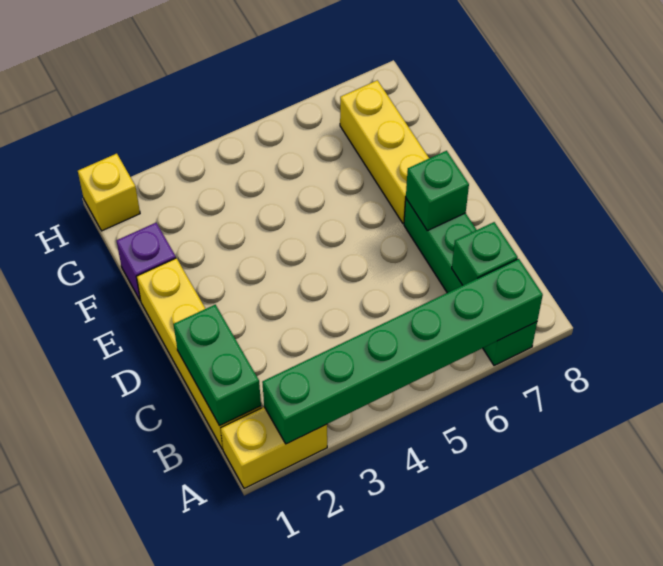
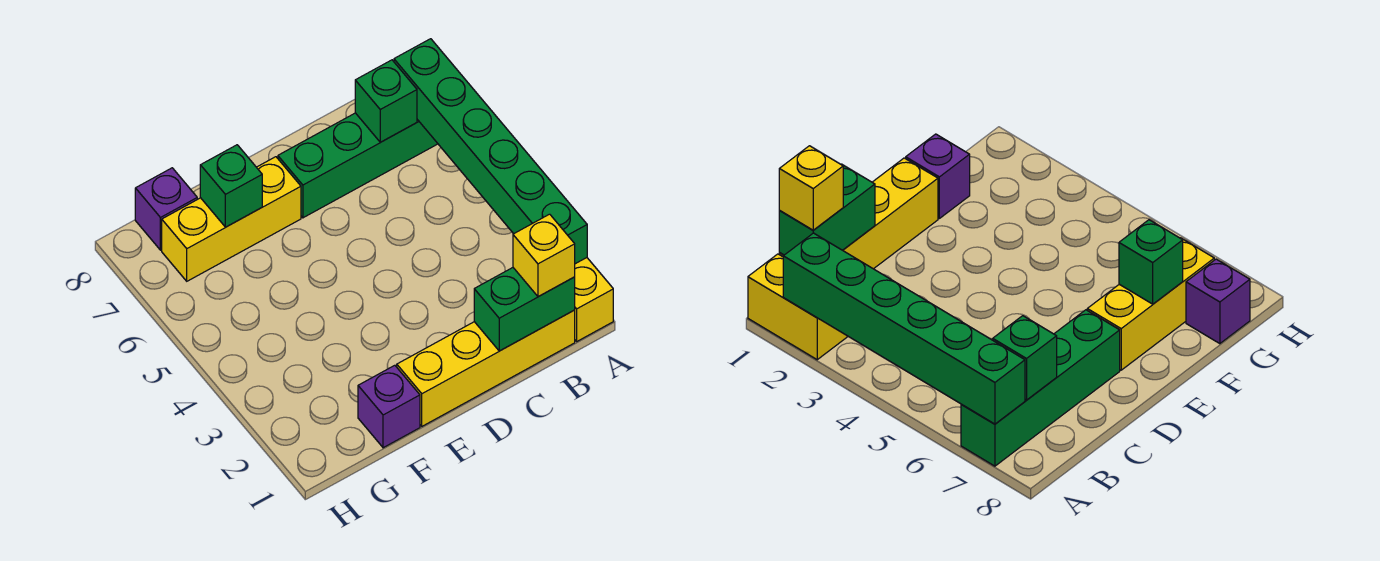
green 1x1 brick [406,151,469,231] -> green 1x1 brick moved to [200,145,262,227]
none -> purple 1x1 brick [135,168,197,250]
yellow 1x1 brick [78,154,140,231] -> yellow 1x1 brick moved to [513,214,575,297]

